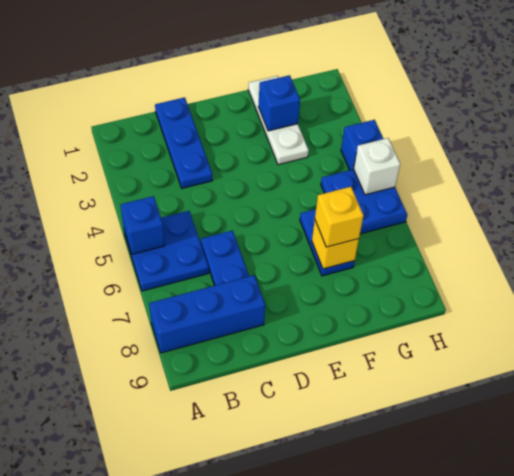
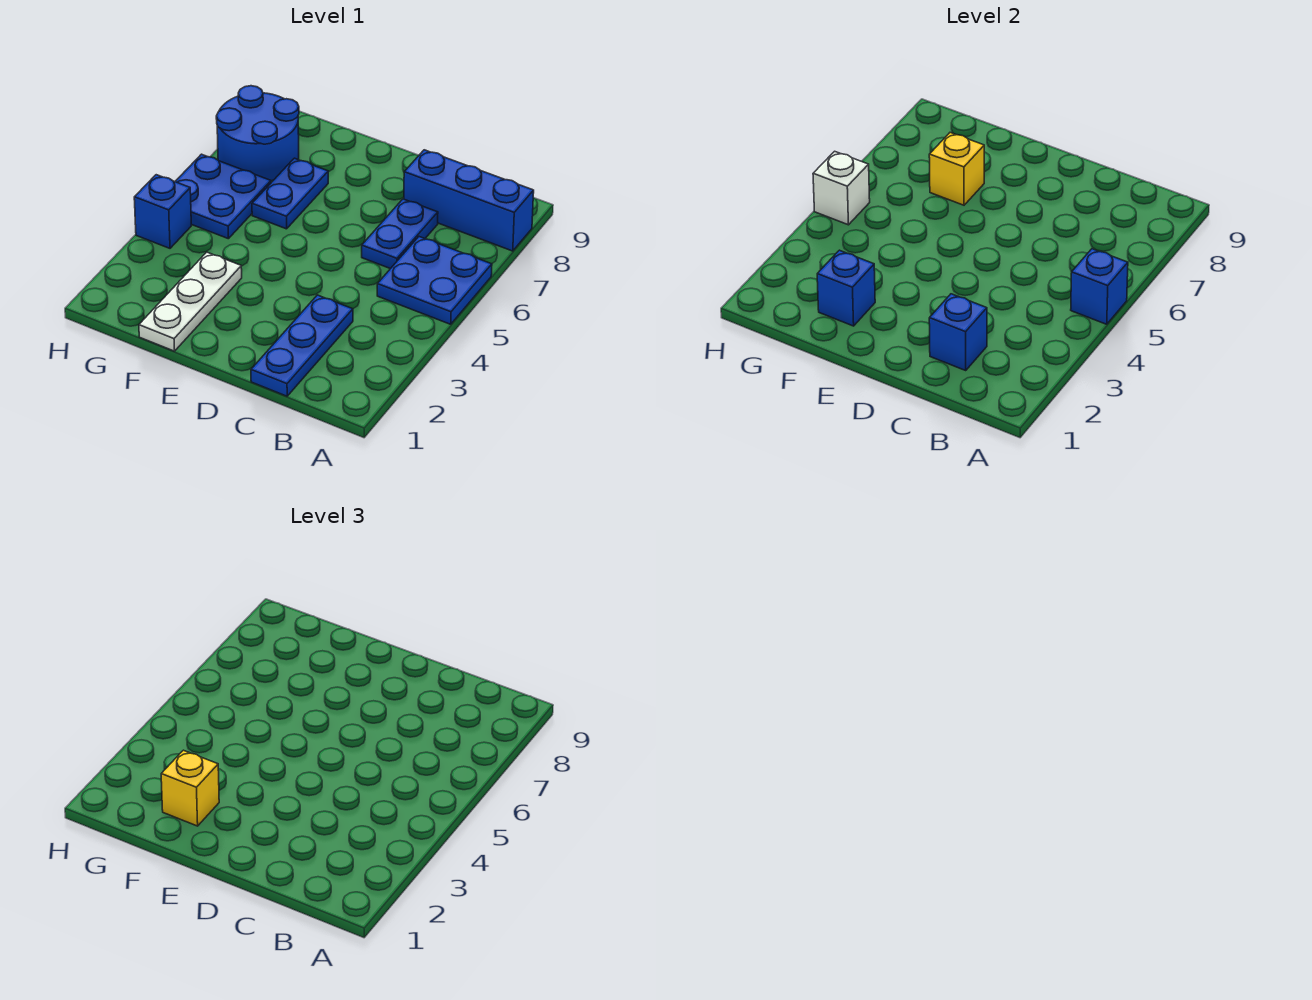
none -> blue 1x1 brick [929,294,987,370]
yellow 1x1 brick [315,187,363,247] -> yellow 1x1 brick moved to [161,750,219,826]
none -> blue 2x2 round brick [216,86,299,181]

